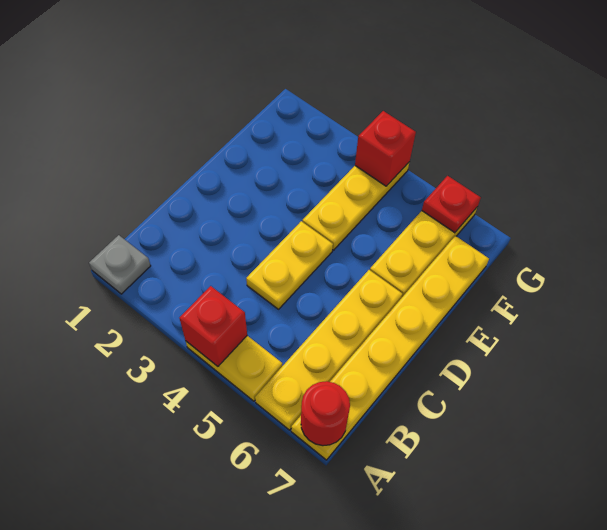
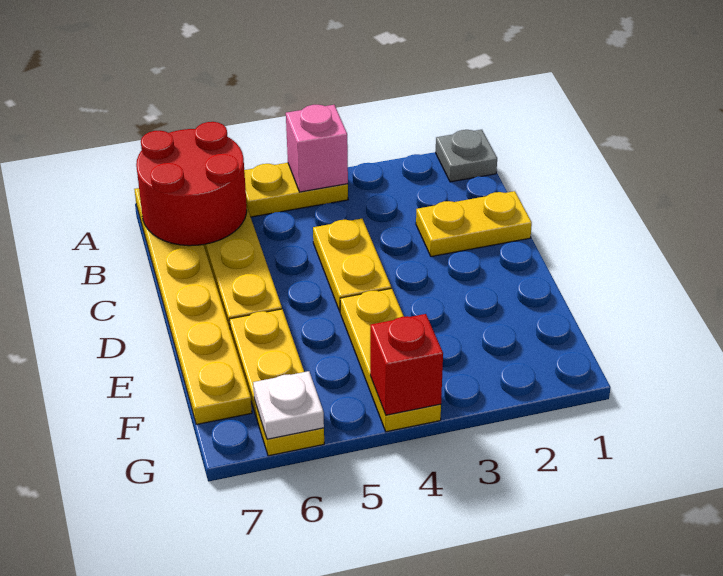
red 1x1 brick [179,286,247,366] -> pink 1x1 brick [286,105,348,192]
red 1x1 round brick [301,381,350,446] -> red 2x2 round brick [136,122,247,246]
none -> yellow 1x2 plate [416,191,532,257]
red 1x1 plate [422,176,481,233] -> white 1x1 plate [253,371,324,439]

